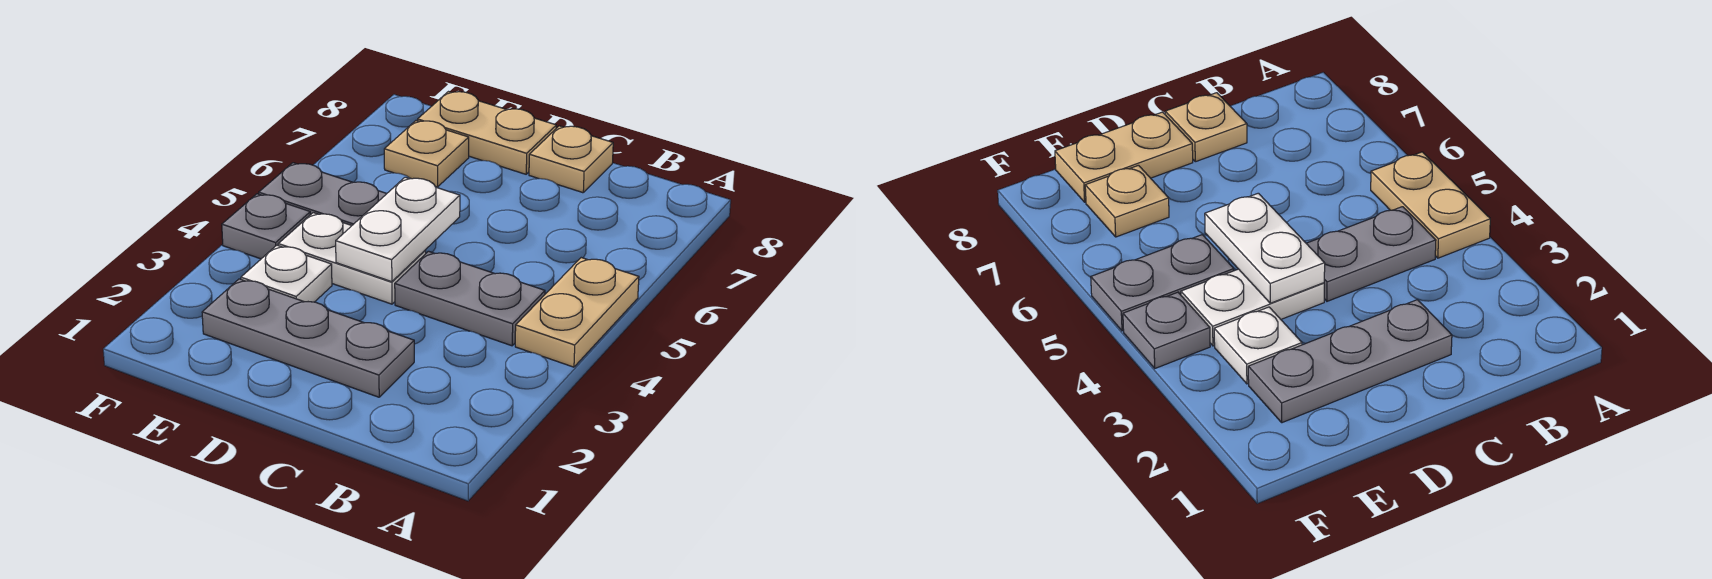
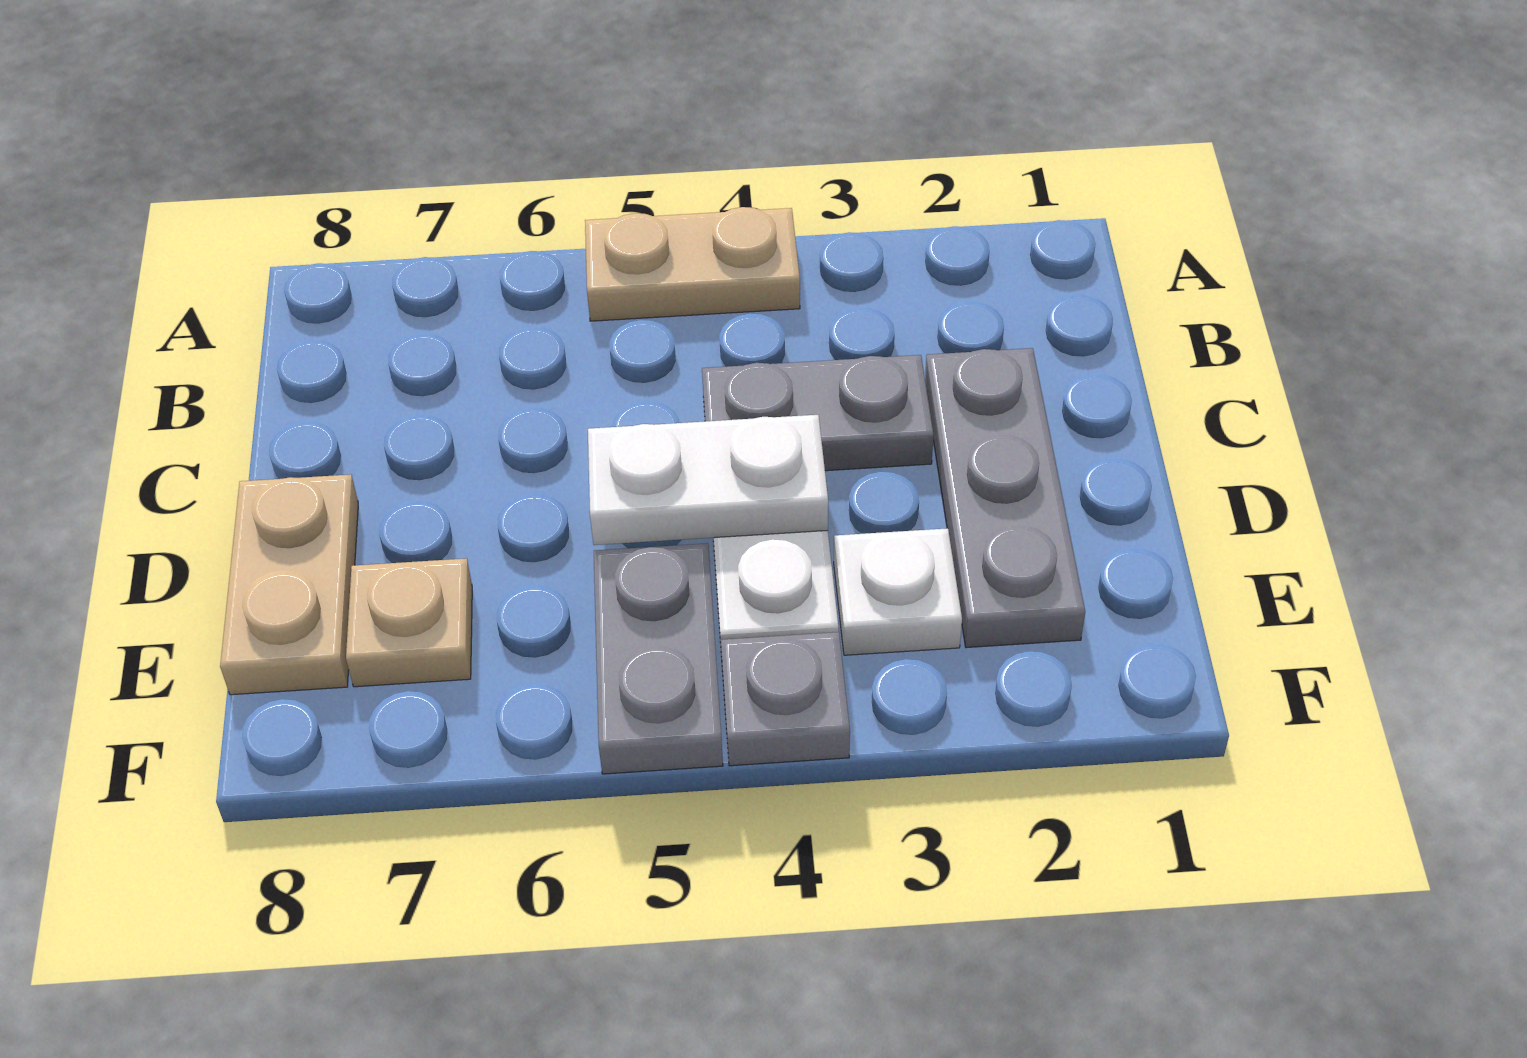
grey 1x2 plate [395,251,545,346] -> grey 1x2 plate turned to [702,355,934,471]
tan 1x1 plate [529,126,613,193] -> none

